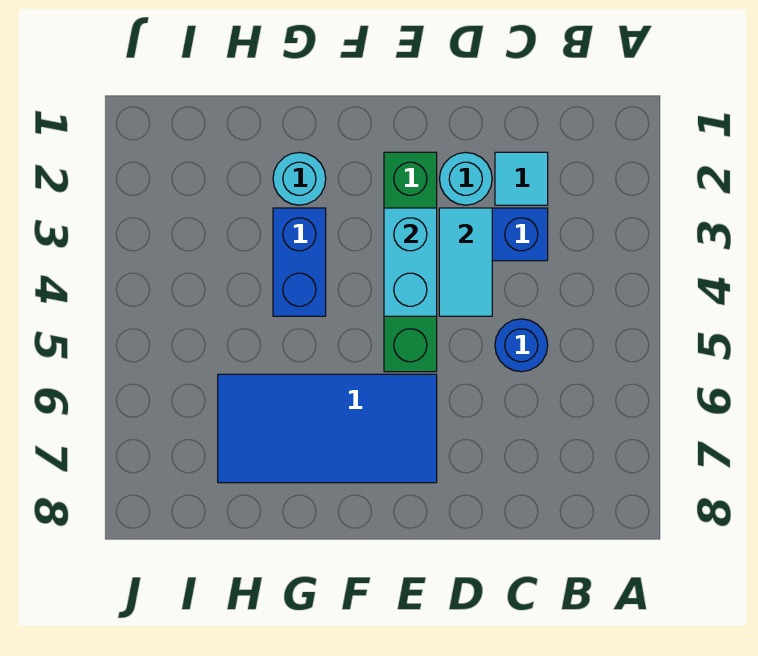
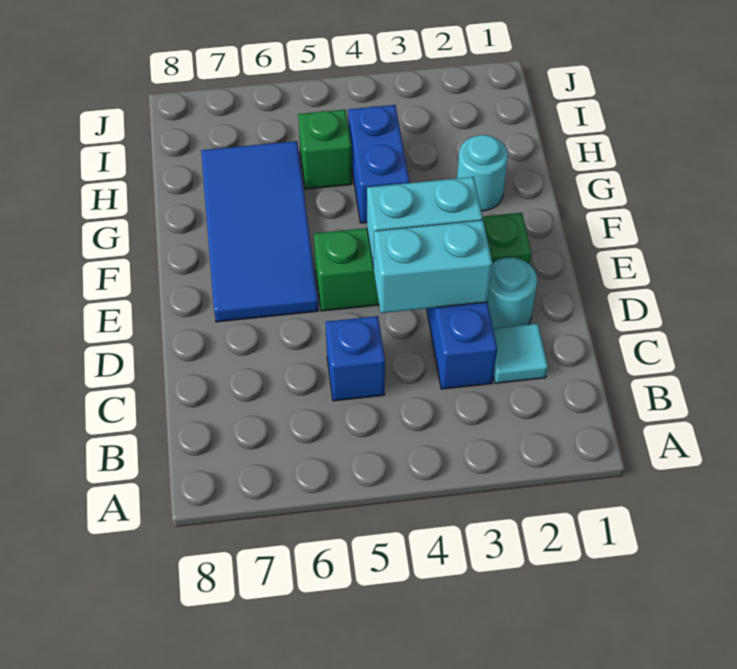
blue 1x1 round brick [495,319,548,372] -> blue 1x1 brick [326,316,385,401]
cyan 1x2 tile [439,208,492,316] -> cyan 1x2 brick [374,220,492,313]
blue 1x2 brick [273,208,326,316] -> blue 1x2 brick turned to [348,105,409,223]
none -> green 1x1 brick [298,110,352,189]

